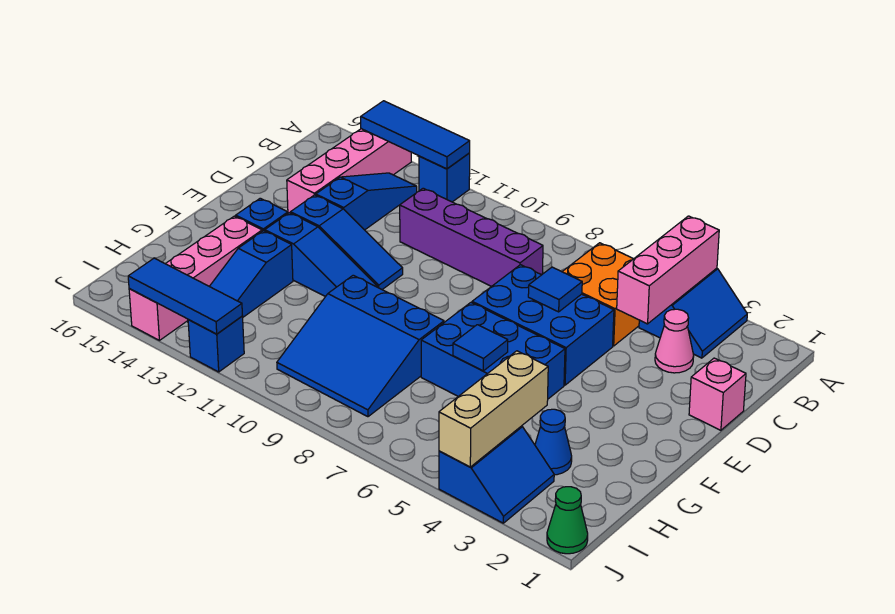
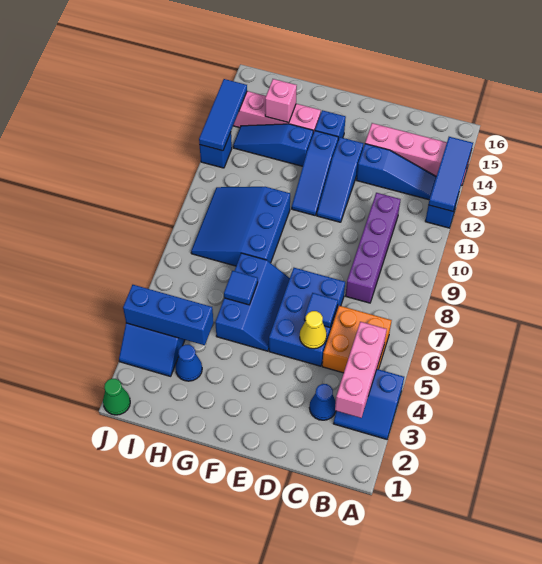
pink 1x3 brick [617,216,719,324] -> pink 1x3 brick turned to [335,322,387,418]
pink 1x1 cone [655,309,694,373] -> blue 1x1 cone [309,384,336,420]
pink 1x1 brick [689,358,746,430] -> pink 1x1 brick moved to [265,79,297,123]
none -> yellow 1x1 cone [300,311,327,349]
blue 2x3 brick [421,303,565,399] -> blue 2x3 slope [215,253,290,351]
tan 1x3 brick [439,351,548,467] -> blue 1x3 brick [123,285,214,345]

